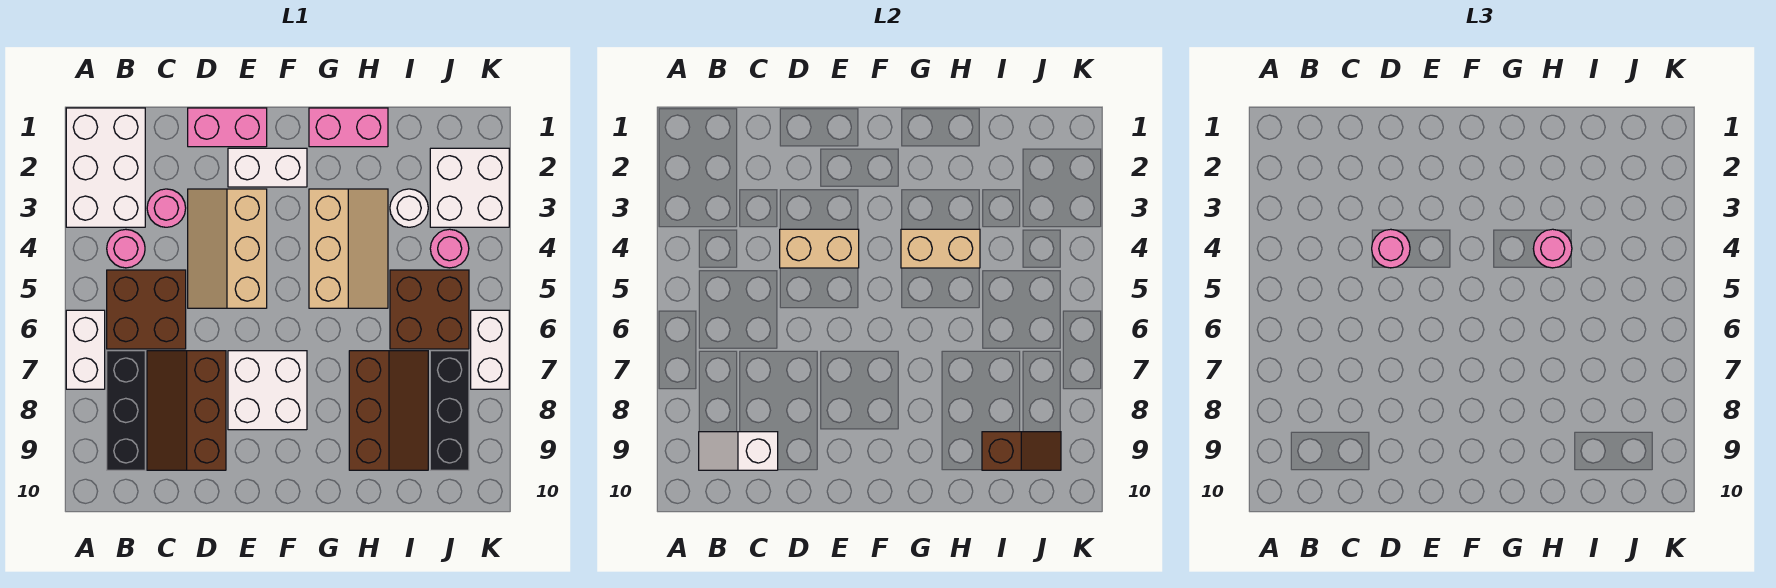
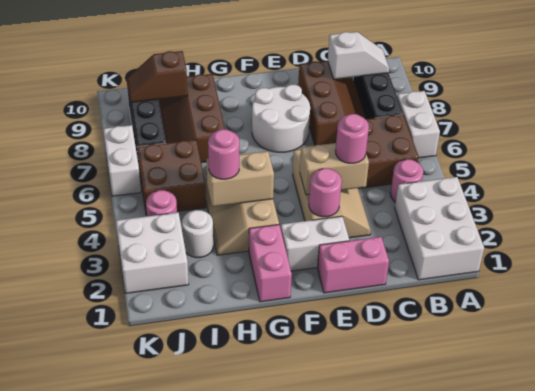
pink 1x1 round brick [147,189,186,227] -> pink 1x1 round brick moved to [309,168,342,217]
white 2x2 brick [228,351,307,430] -> white 2x2 round brick [252,84,310,152]
pink 1x2 brick [309,108,388,147] -> pink 1x2 brick turned to [249,225,292,302]

